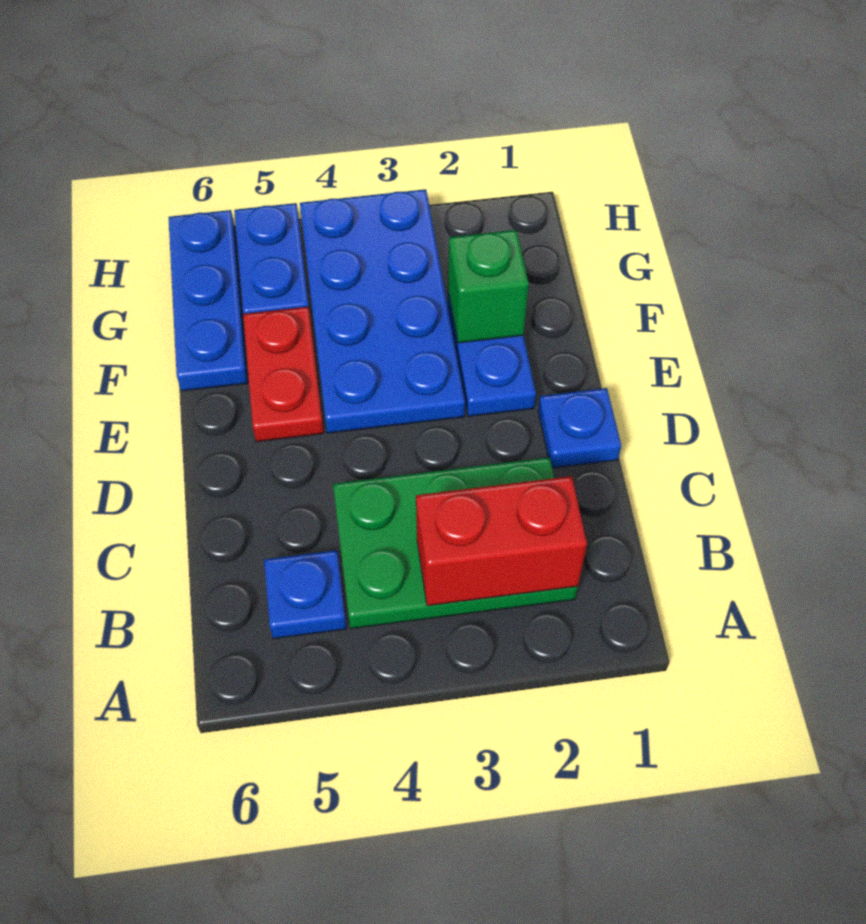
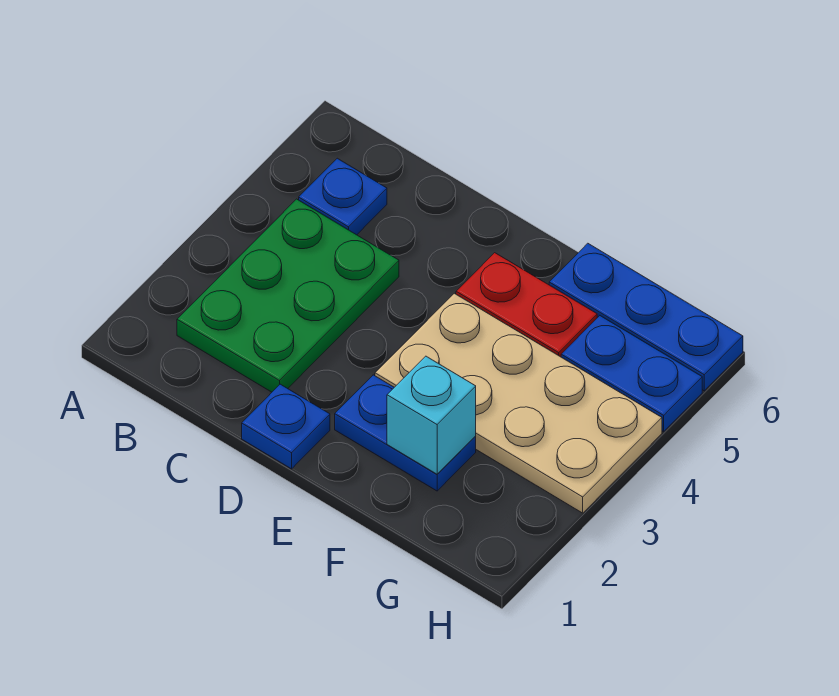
red 1x2 brick [416,476,587,606] -> none
blue 2x4 plate [300,189,465,433] -> tan 2x4 plate [375,293,662,513]
green 1x1 brick [448,230,529,343] -> cyan 1x1 brick [387,356,476,474]

